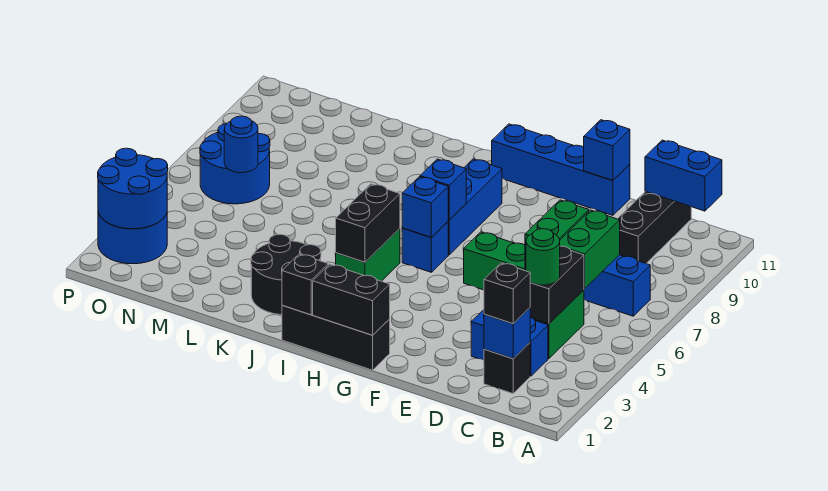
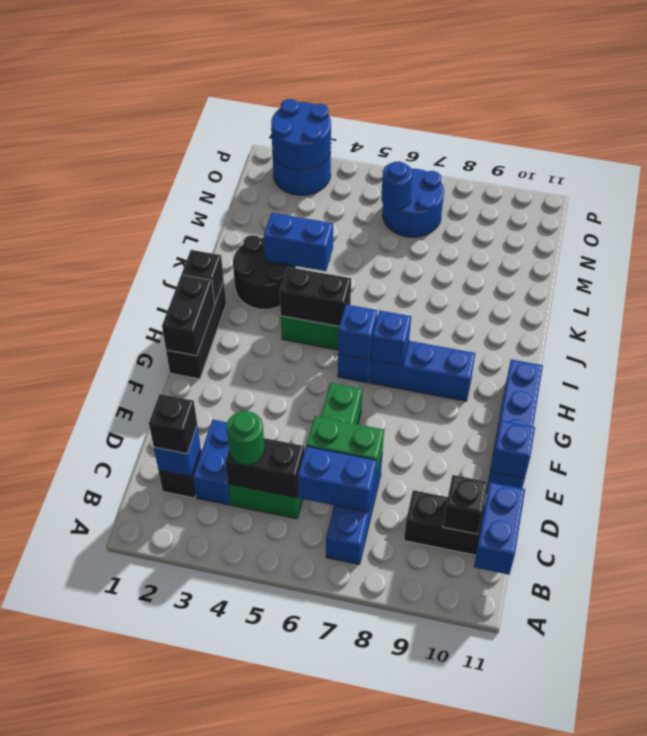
green 1x2 brick [560,210,620,288] -> blue 1x2 brick [298,446,377,512]
none -> black 1x1 brick [443,475,488,534]
none -> blue 1x2 brick [264,213,333,271]

